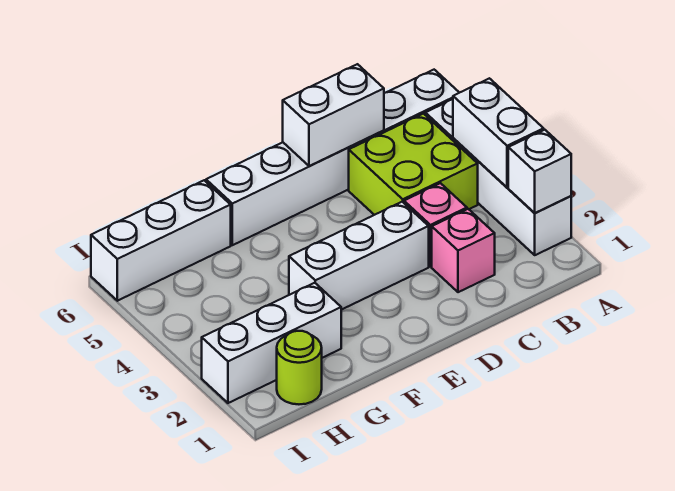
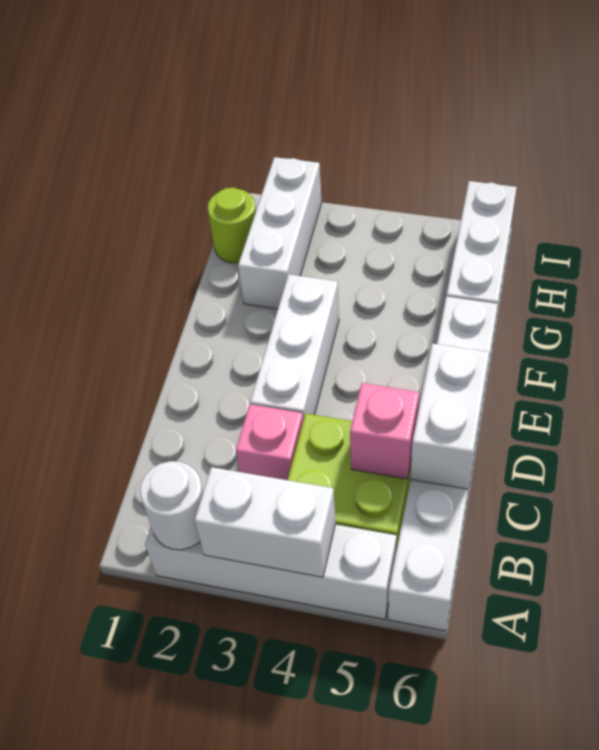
white 1x1 brick [508,130,571,213] -> white 1x1 round brick [140,461,203,550]
pink 1x1 brick [432,209,495,292] -> pink 1x1 brick moved to [350,383,419,479]

